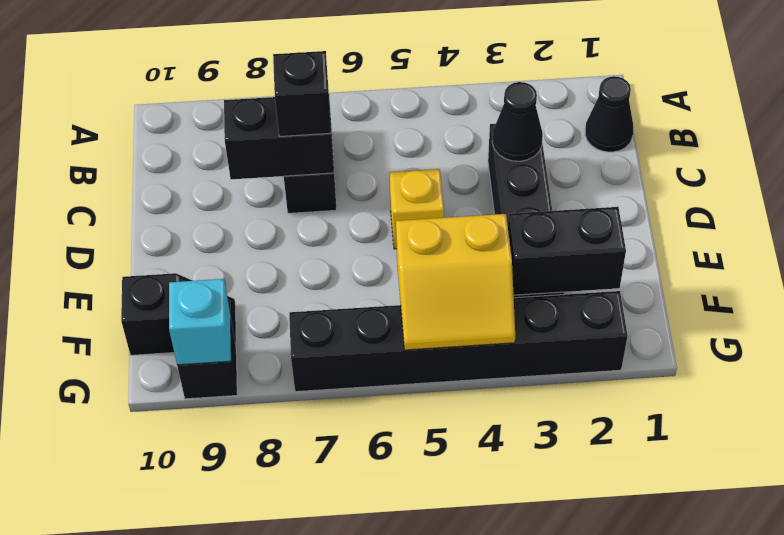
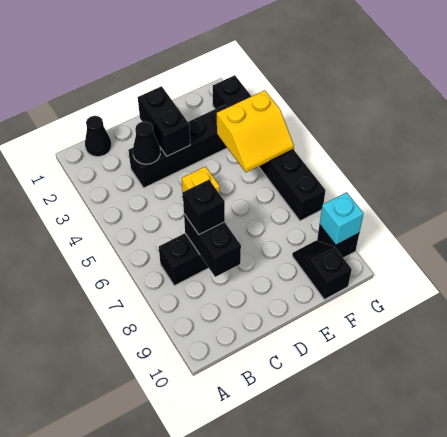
black 1x2 brick [508,207,626,295] -> black 1x2 brick moved to [138,86,190,156]
yellow 2x2 slope [396,214,515,350] -> yellow 2x2 slope turned to [217,90,294,172]

